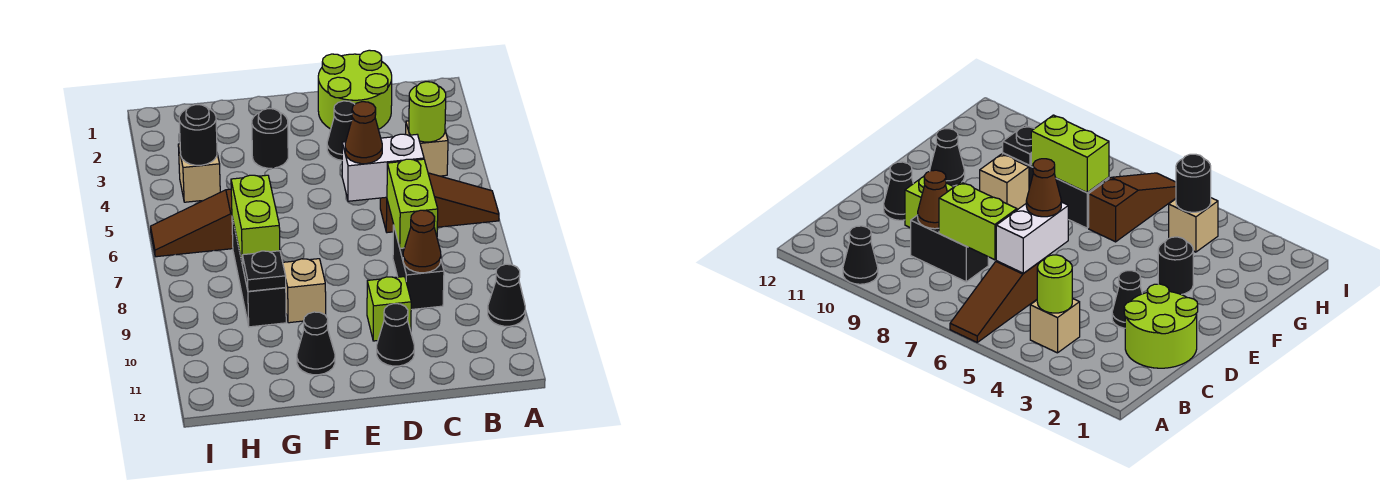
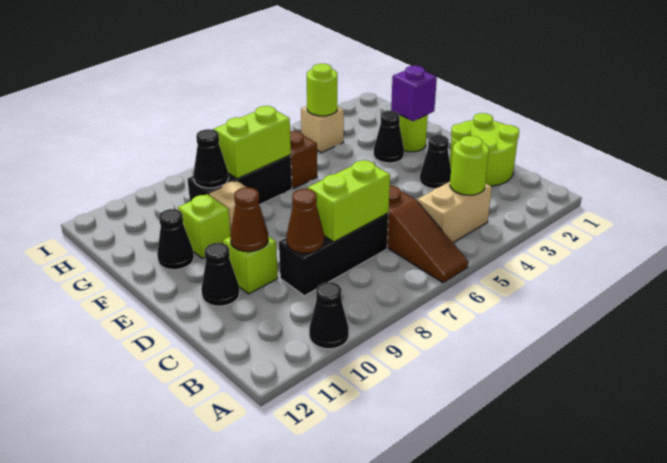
tan 1x1 brick [406,121,448,176] -> tan 1x2 brick [417,182,492,243]
white 1x2 brick [342,134,424,201] -> none
black 1x2 brick [393,225,444,310] -> black 1x3 brick [279,213,389,296]
brown 1x1 cone [345,102,382,164] -> brown 1x1 cone moved to [230,187,268,252]
none -> lime 1x1 round brick [399,115,428,152]
none -> purple 1x1 brick [391,66,437,121]
black 1x1 round brick [252,109,288,168] -> black 1x1 cone [374,111,404,163]
none -> lime 1x1 brick [178,194,230,258]
black 1x1 plate [242,251,286,291] -> black 1x1 cone [194,129,229,188]
black 1x1 round brick [179,105,217,165] -> lime 1x1 round brick [307,64,337,116]

